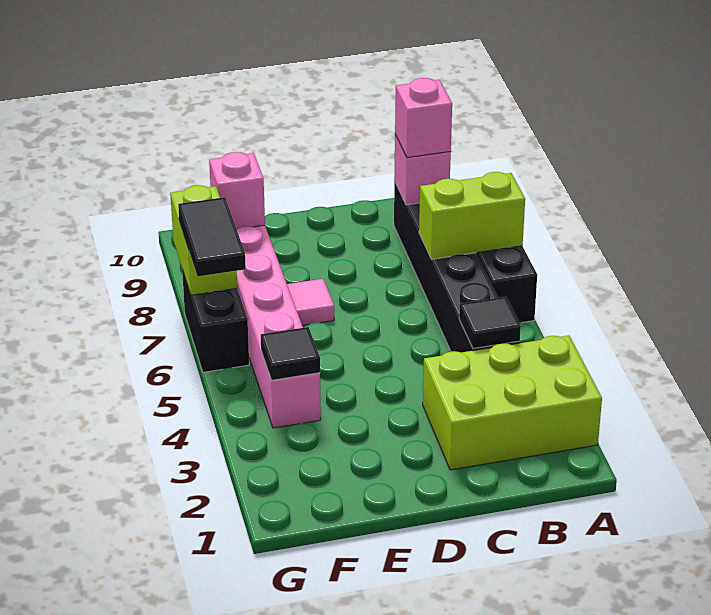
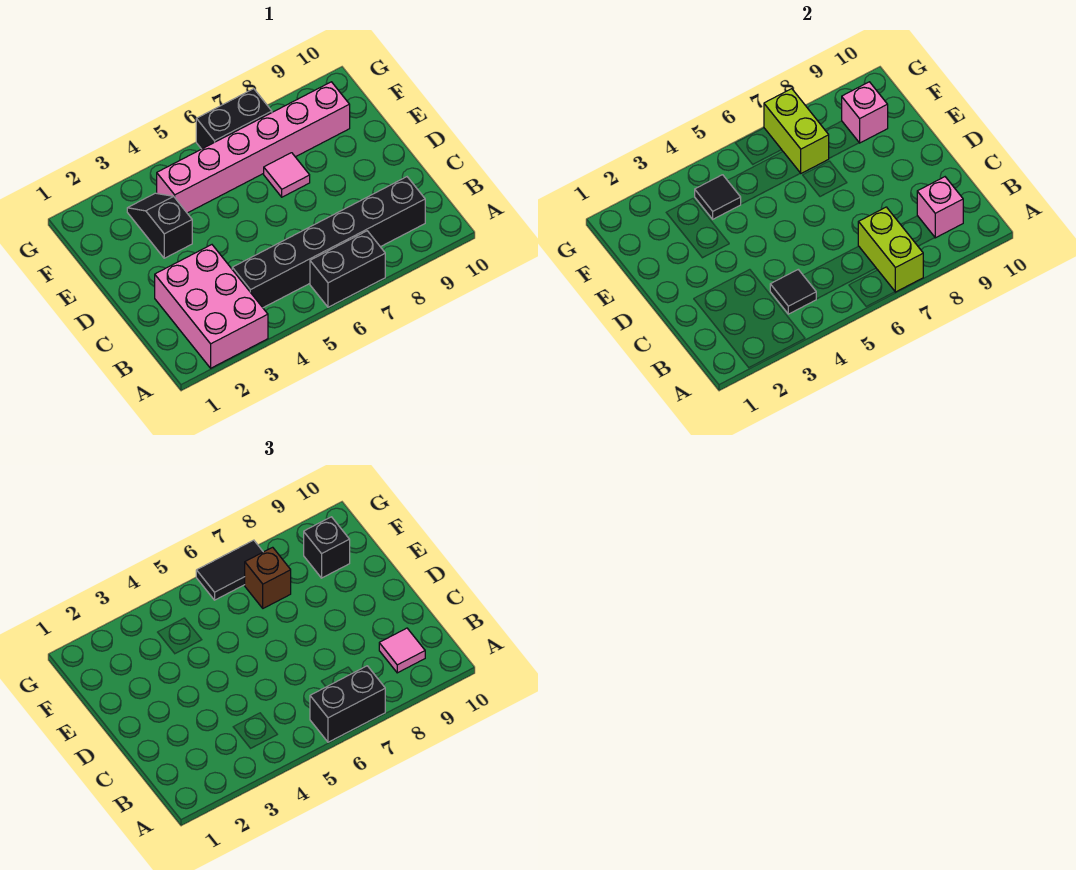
lime 2x3 brick [423,336,602,470] -> pink 2x3 brick [155,245,268,368]
none -> black 1x2 brick [310,666,385,742]
pink 1x1 brick [395,78,452,158] -> pink 1x1 tile [379,628,425,673]
none -> black 1x2 slope [127,193,192,258]
none -> brown 1x1 brick [245,547,291,608]
none -> black 1x1 brick [304,517,350,578]
lime 1x2 brick [170,185,237,295] -> lime 1x2 brick turned to [764,89,829,173]

